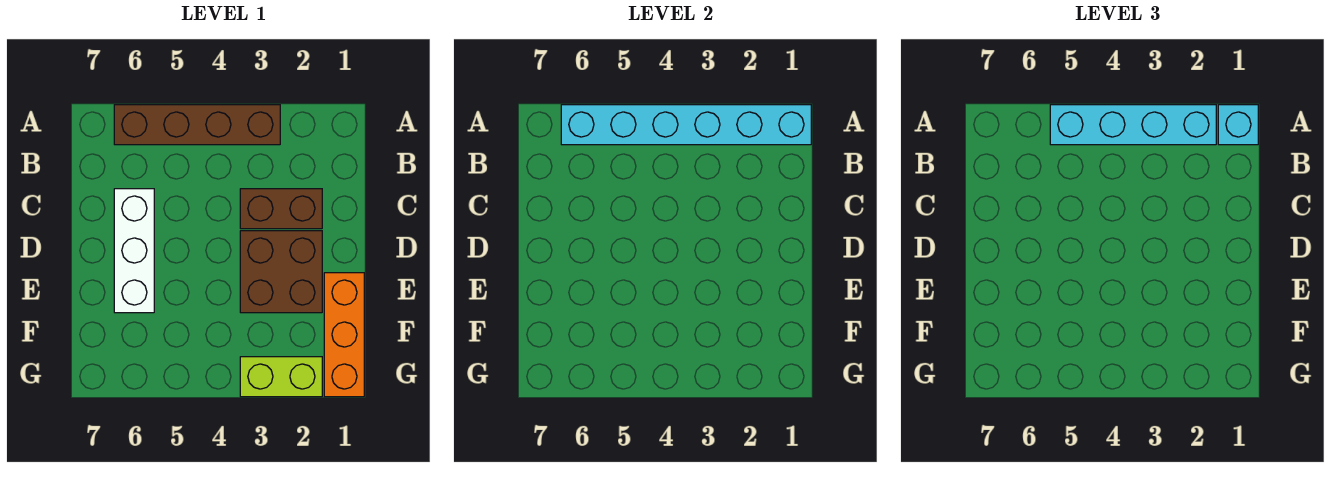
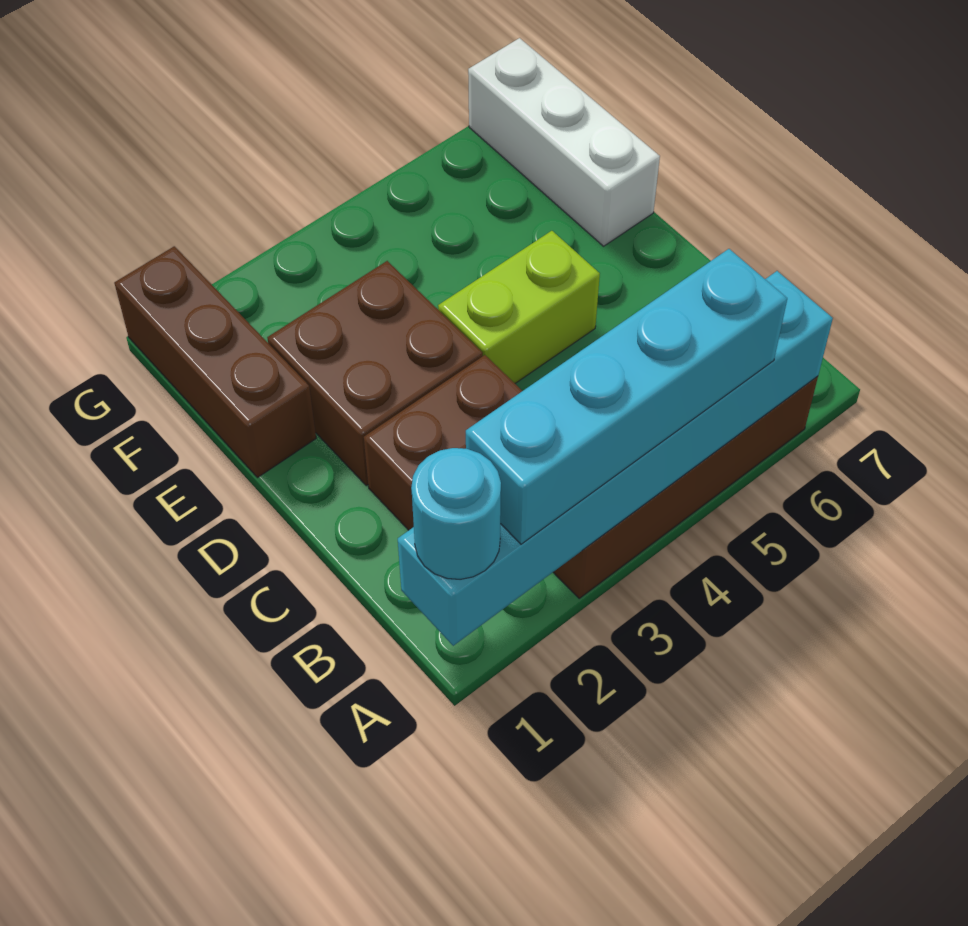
cyan 1x1 brick [1218,105,1258,145] -> cyan 1x1 round brick [411,448,501,579]
white 1x3 brick [114,189,154,313] -> white 1x3 brick moved to [468,38,660,246]
orange 1x3 brick [324,273,364,397] -> brown 1x3 brick [114,246,316,478]
lime 1x2 brick [240,357,322,397] -> lime 1x2 brick moved to [438,231,600,383]

